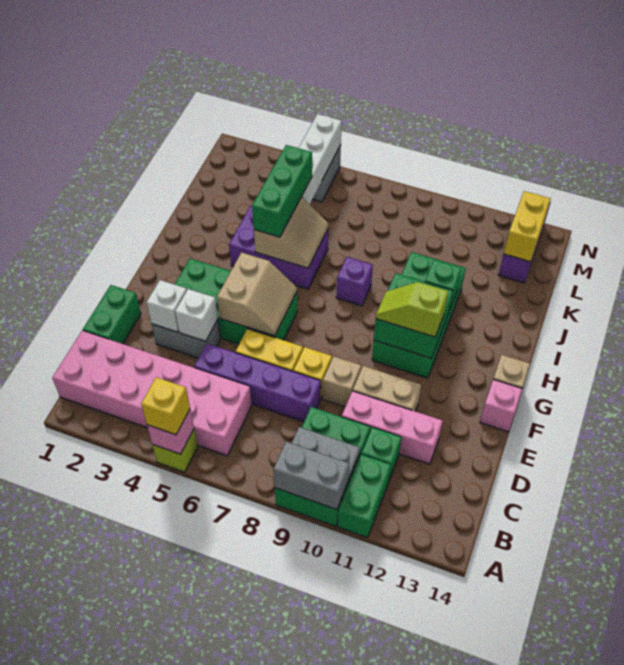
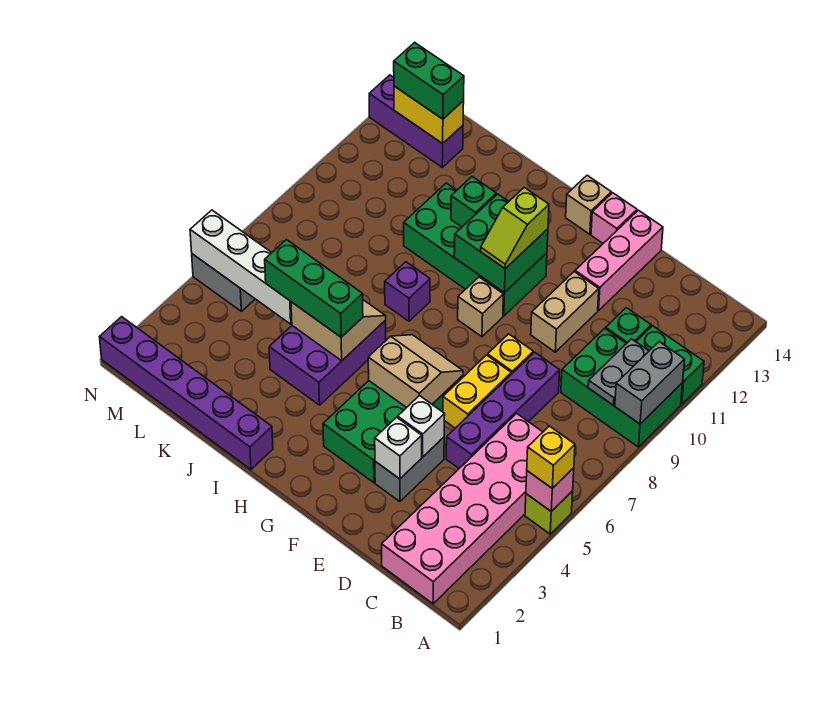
green 1x2 brick [83,285,141,344] -> green 1x2 brick moved to [394,42,464,119]
pink 1x3 brick [342,391,443,464] -> pink 1x3 brick moved to [575,210,663,311]
tan 1x1 brick [323,357,361,407] -> tan 1x1 brick moved to [458,277,503,337]
none -> purple 1x6 brick [100,317,273,469]

